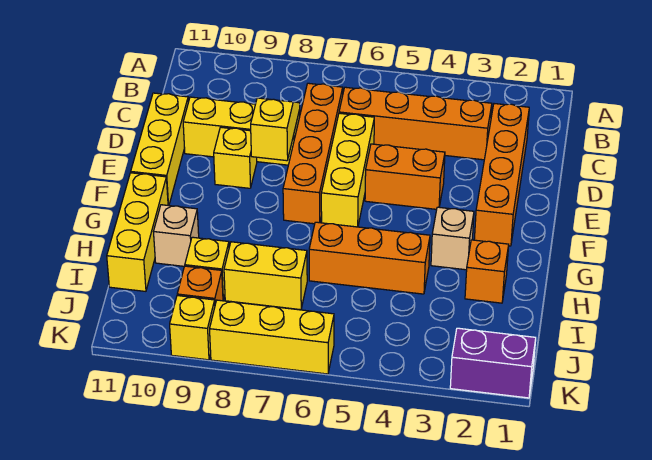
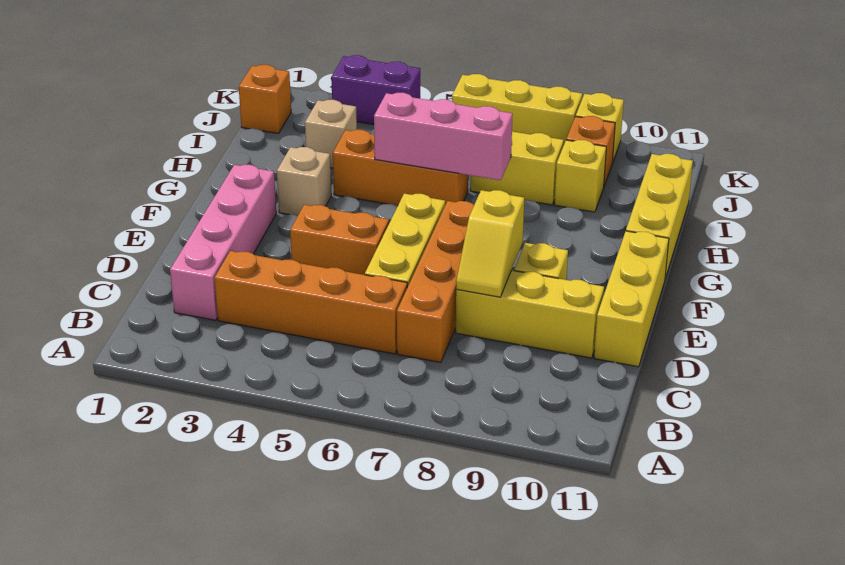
orange 1x4 brick [474,104,529,246] -> pink 1x4 brick [170,165,276,320]
orange 1x1 brick [465,240,509,303] -> orange 1x1 brick moved to [239,65,291,134]
none -> pink 1x3 brick [374,93,513,180]
tan 1x1 brick [154,205,199,266] -> tan 1x1 brick moved to [305,100,357,168]
purple 1x2 brick [450,328,536,398] -> purple 1x2 brick moved to [331,55,420,124]

